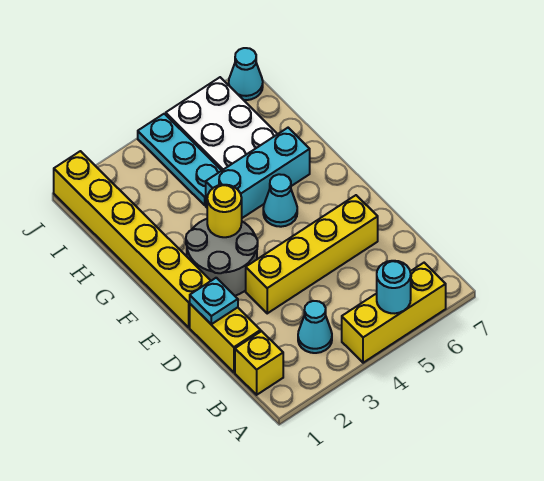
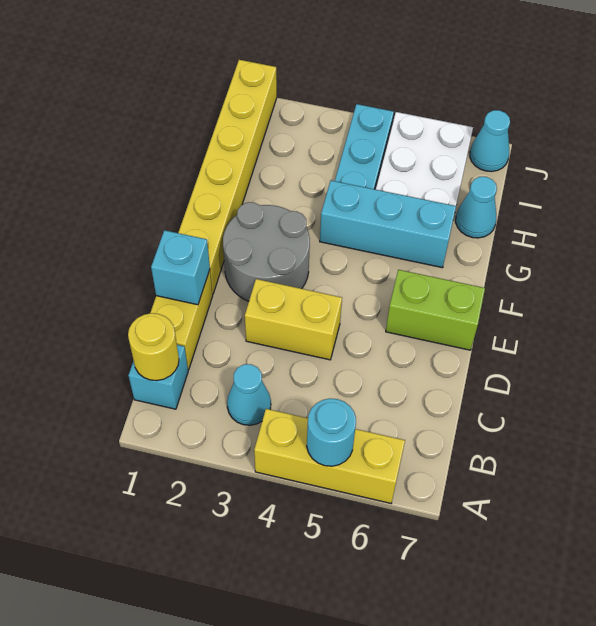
yellow 1x1 brick [235,331,283,395] -> cyan 1x1 brick [128,345,188,409]
cyan 1x1 plate [190,278,238,324] -> cyan 1x1 brick [151,230,210,305]
yellow 1x4 brick [246,195,378,313] -> yellow 1x2 brick [245,279,342,360]
none -> lime 1x2 brick [386,270,485,350]
yellow 1x1 round brick [207,185,242,237] -> yellow 1x1 round brick moved to [128,313,179,381]
cyan 1x1 cone [263,174,297,227] -> cyan 1x1 cone moved to [456,177,497,238]

